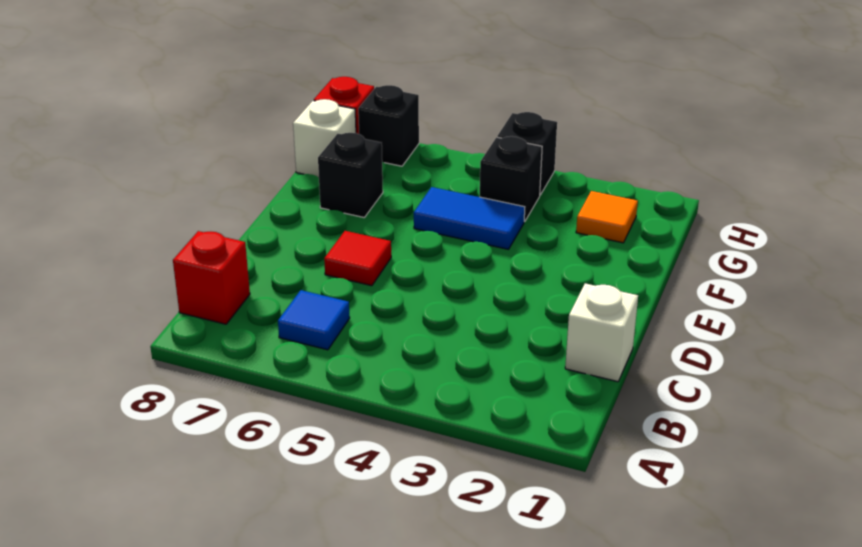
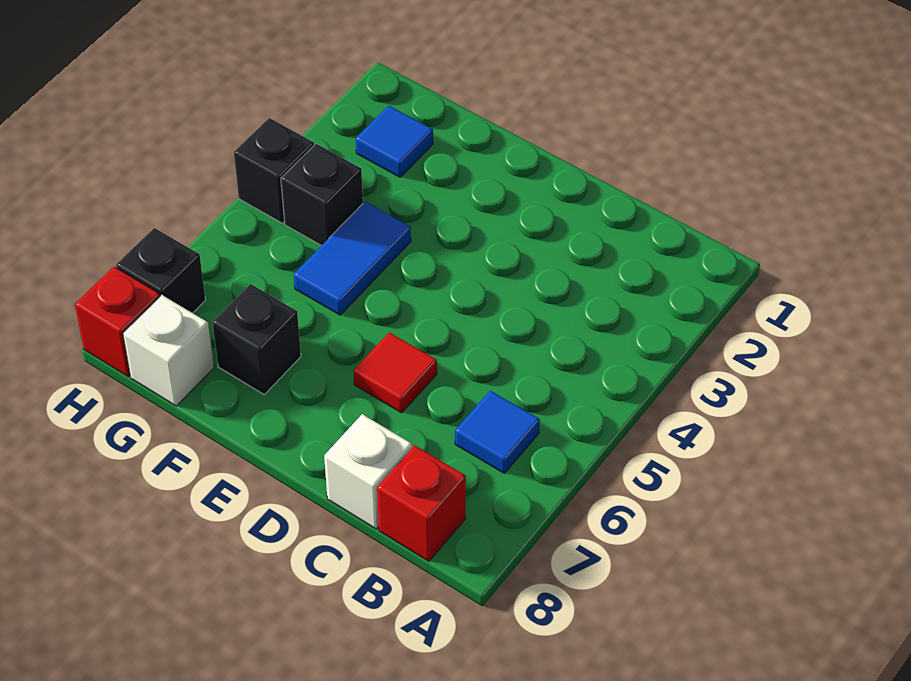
white 1x1 brick [565,283,638,382] -> white 1x1 brick moved to [324,414,412,529]
orange 1x1 tile [576,191,638,243] -> blue 1x1 tile [356,106,433,177]

